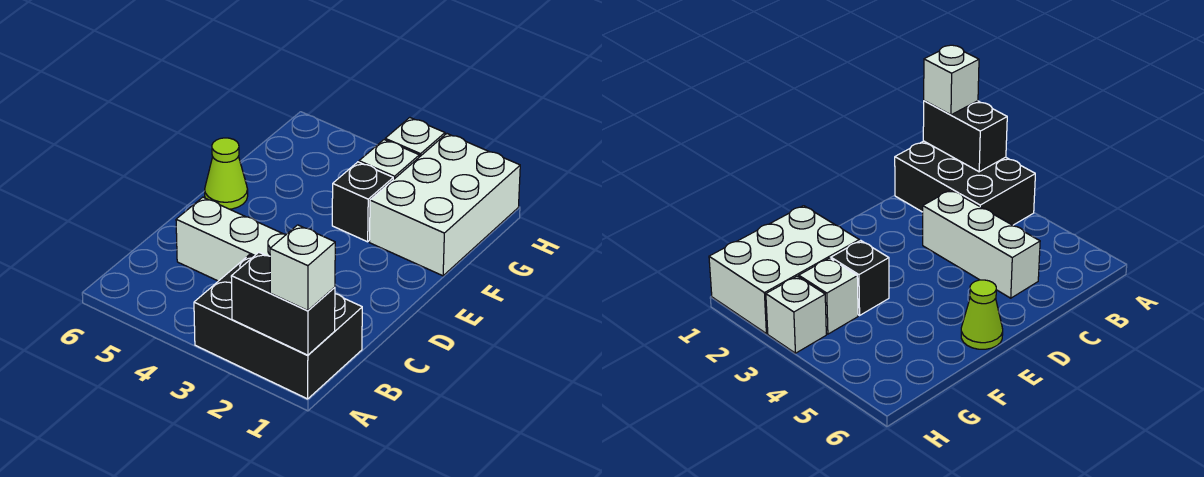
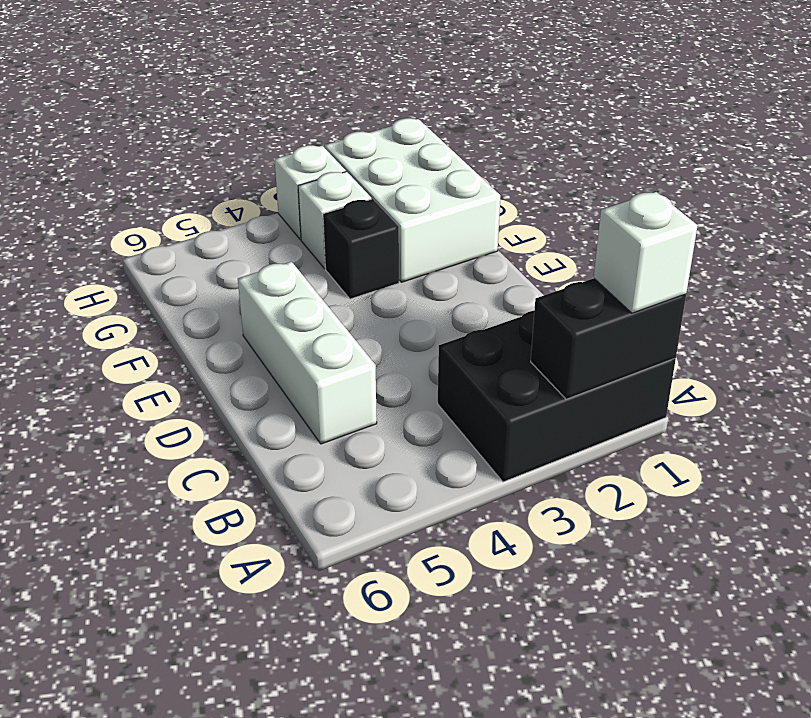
white 1x3 brick [176,197,286,281] -> white 1x3 brick turned to [238,262,377,444]
lime 1x1 cone [205,138,248,209] -> none

